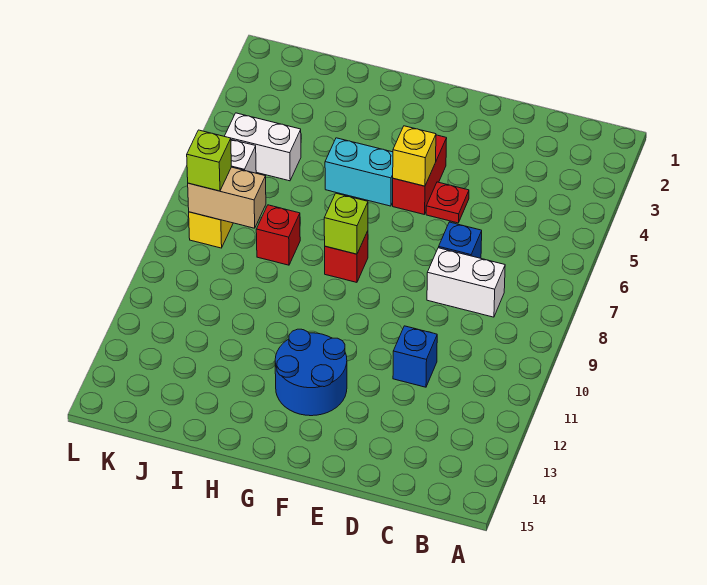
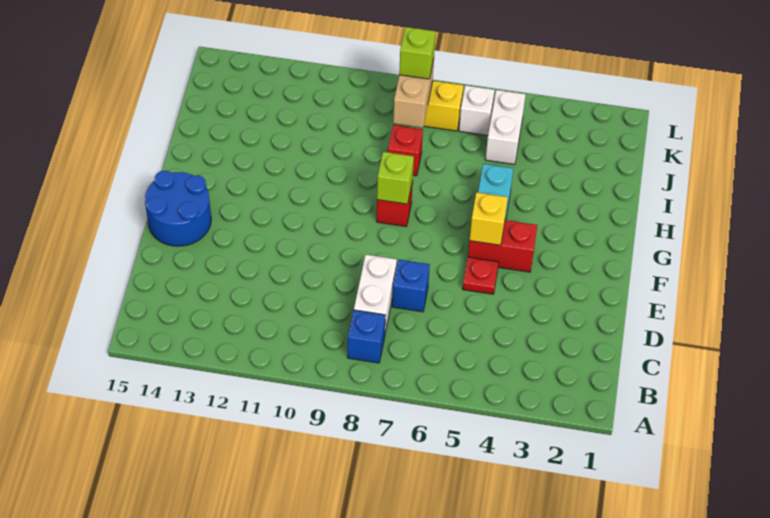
blue 1x1 brick [393,326,437,387] -> blue 1x1 brick moved to [348,310,385,363]
blue 2x2 round brick [275,329,347,416] -> blue 2x2 round brick moved to [145,171,211,246]

